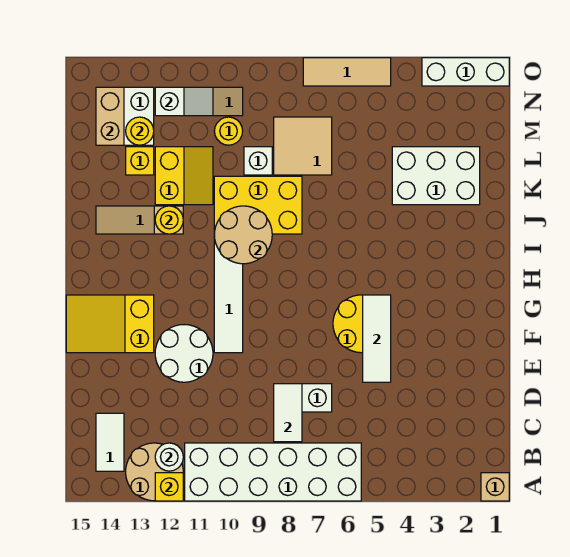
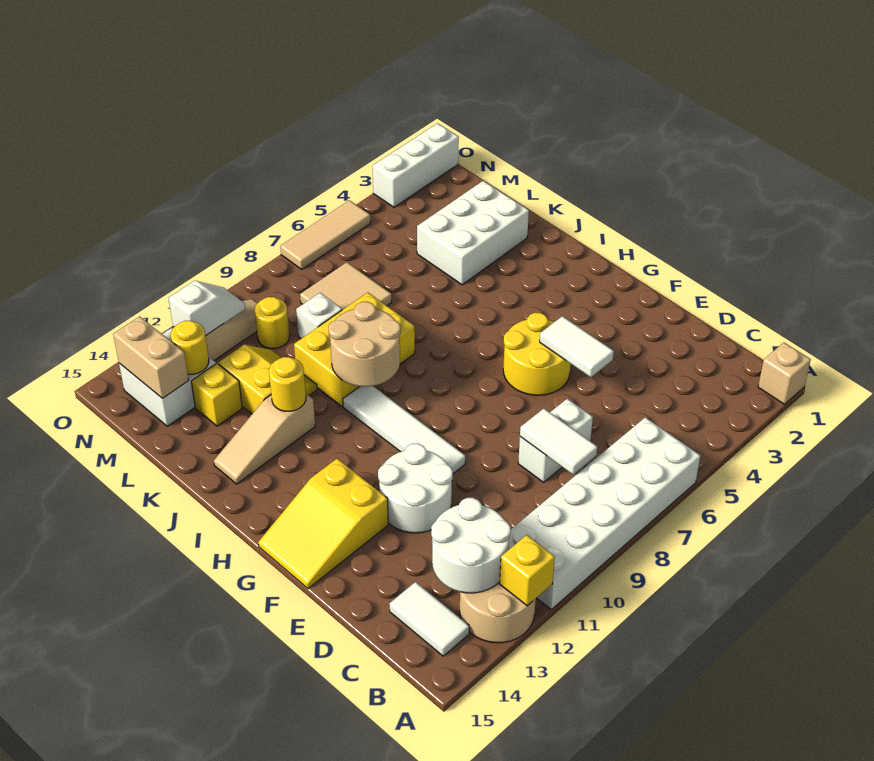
white 1x1 round brick [155,443,183,471] -> white 2x2 round brick [431,498,511,593]
white 1x3 tile [363,295,391,382] -> white 1x2 tile [540,316,614,377]

